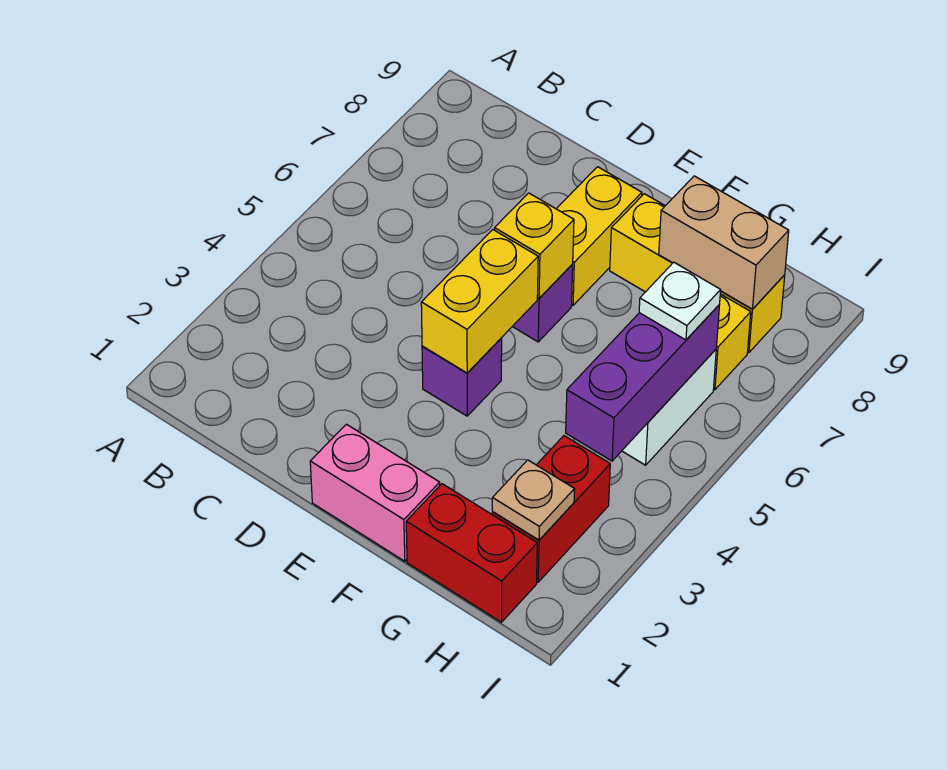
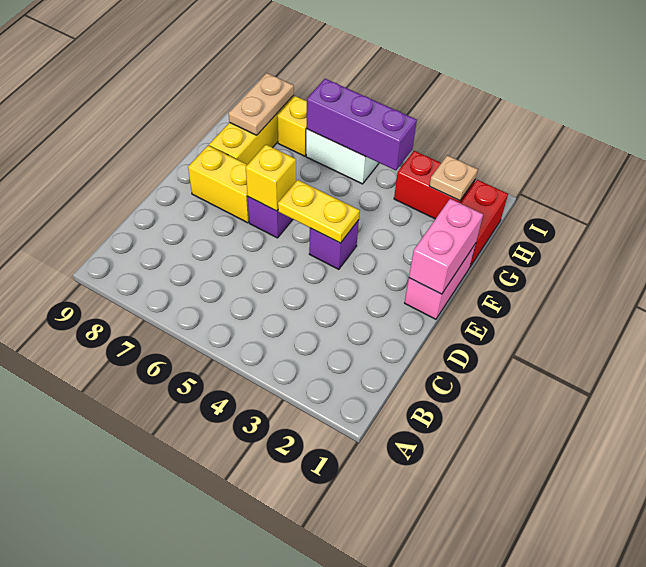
none -> pink 1x2 brick [409,199,483,294]
yellow 1x2 brick [421,230,538,373] -> yellow 1x2 plate [278,180,360,243]
tan 1x2 brick [659,176,789,309] -> tan 1x2 plate [229,73,294,135]
white 1x1 plate [639,262,721,340] -> none

